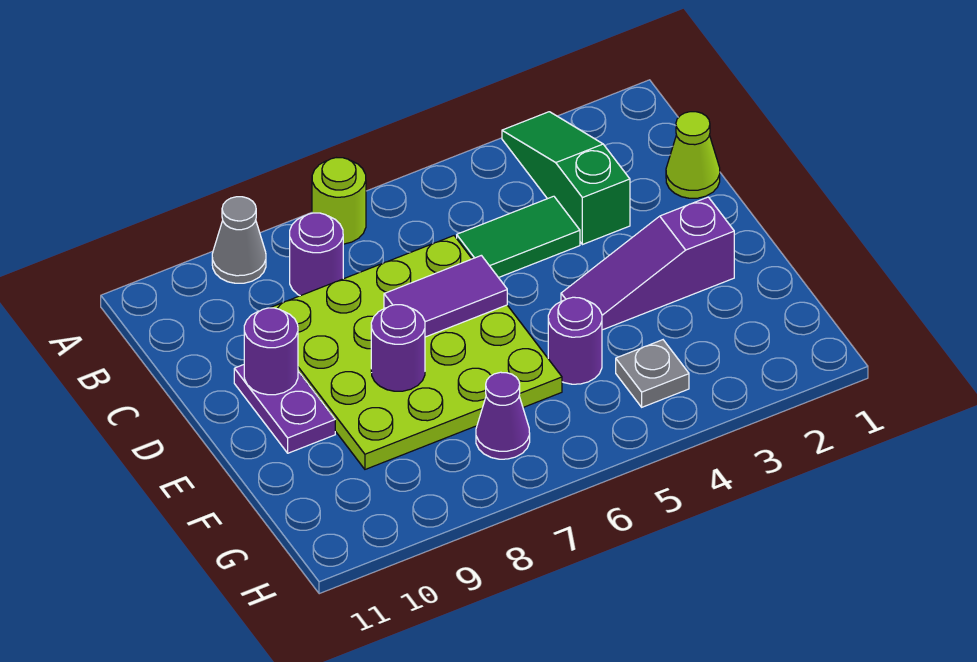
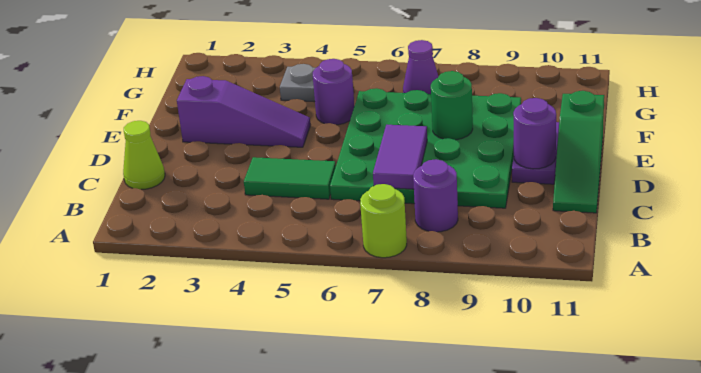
green 1x3 slope [502,112,630,245] -> green 1x3 slope moved to [553,91,604,213]
grey 1x1 cone [212,197,266,283] -> none
lime 4x4 plate [270,236,562,469] -> green 4x4 plate [330,88,521,208]
purple 1x2 tile [384,255,507,337] -> purple 1x2 tile turned to [373,125,427,189]
purple 1x1 round brick [371,305,425,391] -> green 1x1 round brick [431,71,473,140]

